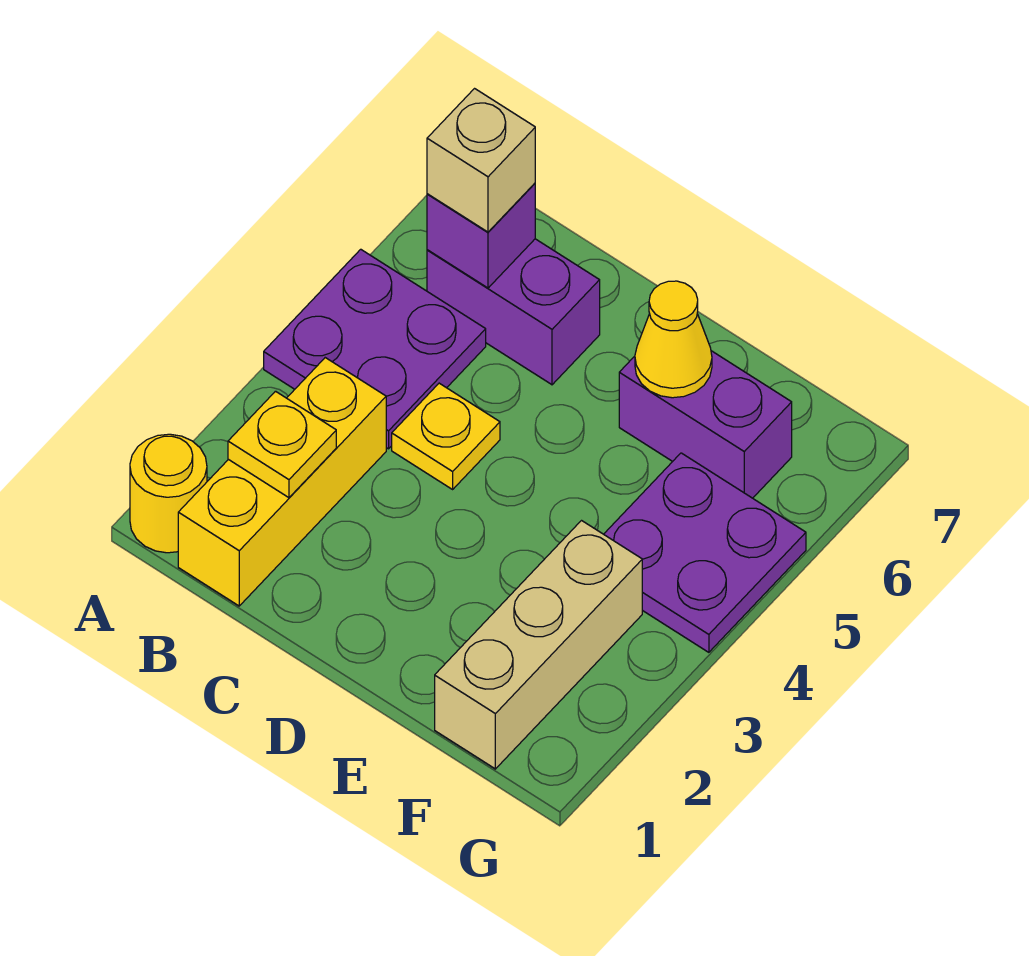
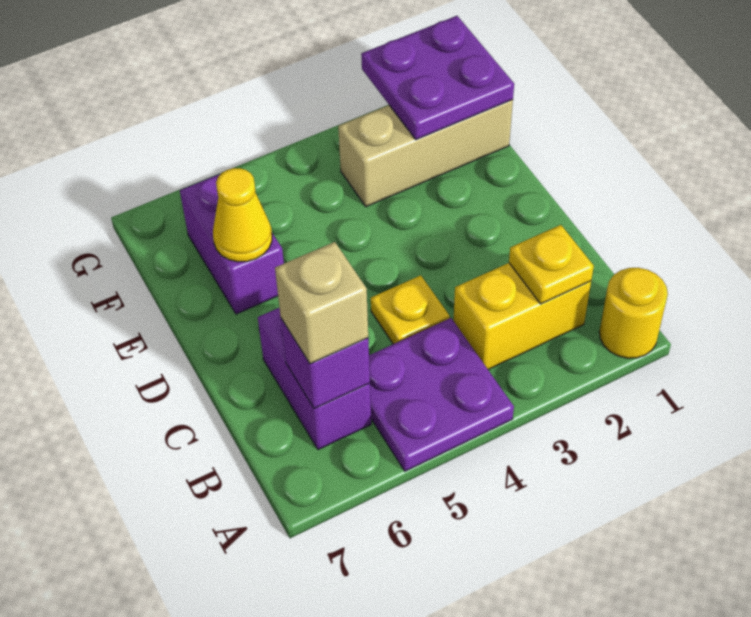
yellow 1x3 brick [178,358,386,606] -> yellow 1x2 brick [453,263,591,370]
purple 2x2 plate [604,453,806,652] -> purple 2x2 plate moved to [361,16,514,140]

